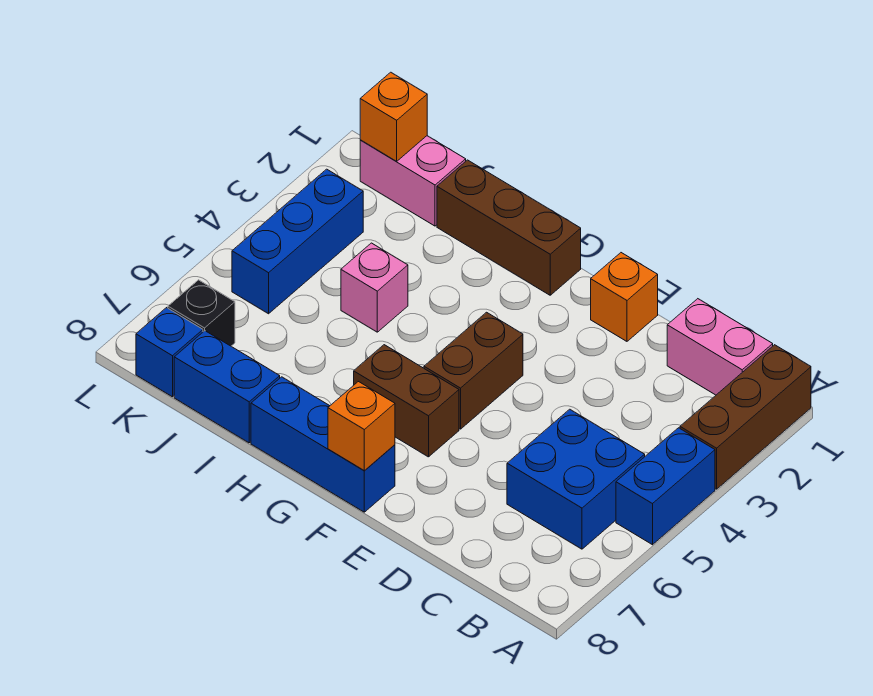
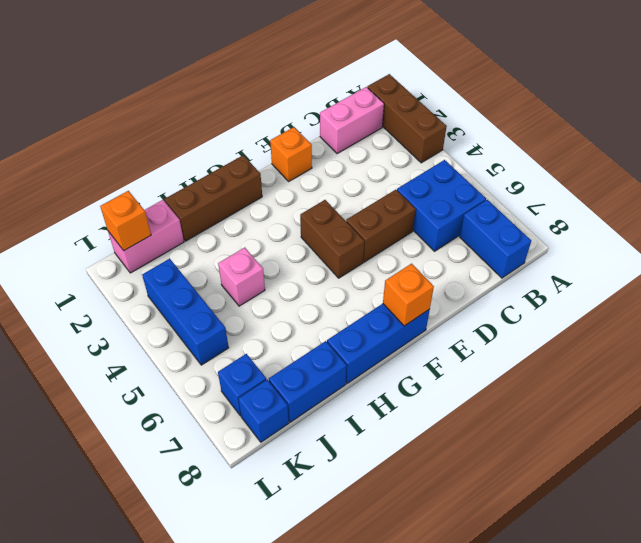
blue 1x2 brick [616,428,715,545] -> blue 1x2 brick moved to [460,200,531,278]
brown 1x2 brick [354,345,459,457] -> brown 1x2 brick moved to [346,190,416,262]
black 1x1 brick [168,280,235,346] -> blue 1x1 brick [218,354,266,416]

